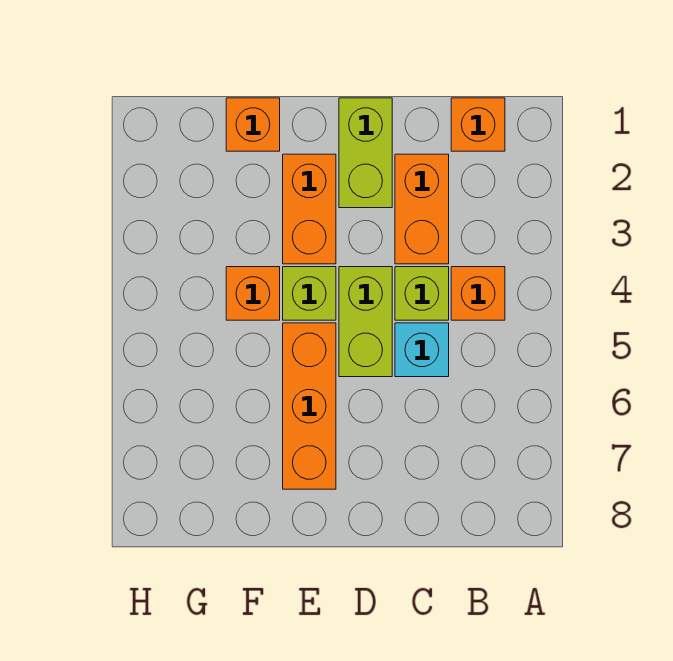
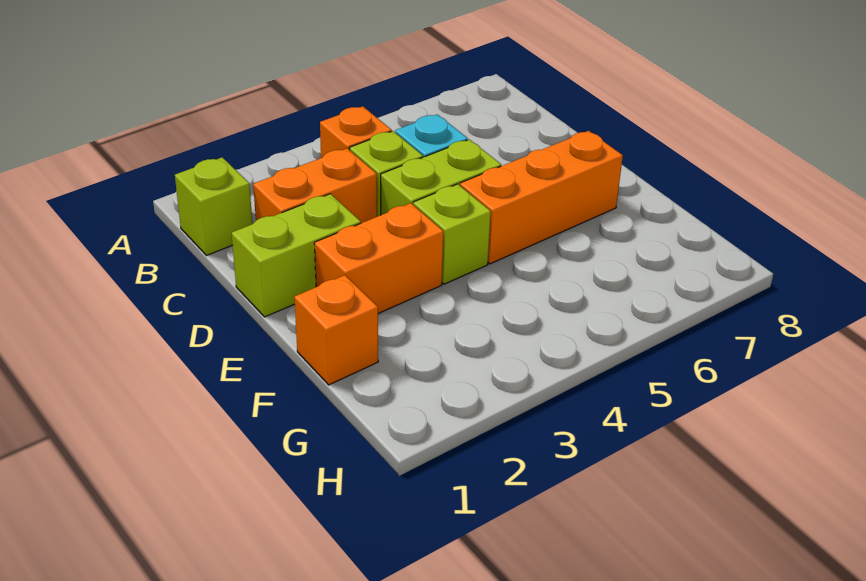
orange 1x1 brick [451,98,505,151] -> lime 1x1 brick [175,157,252,256]
orange 1x1 brick [226,267,280,320] -> none

